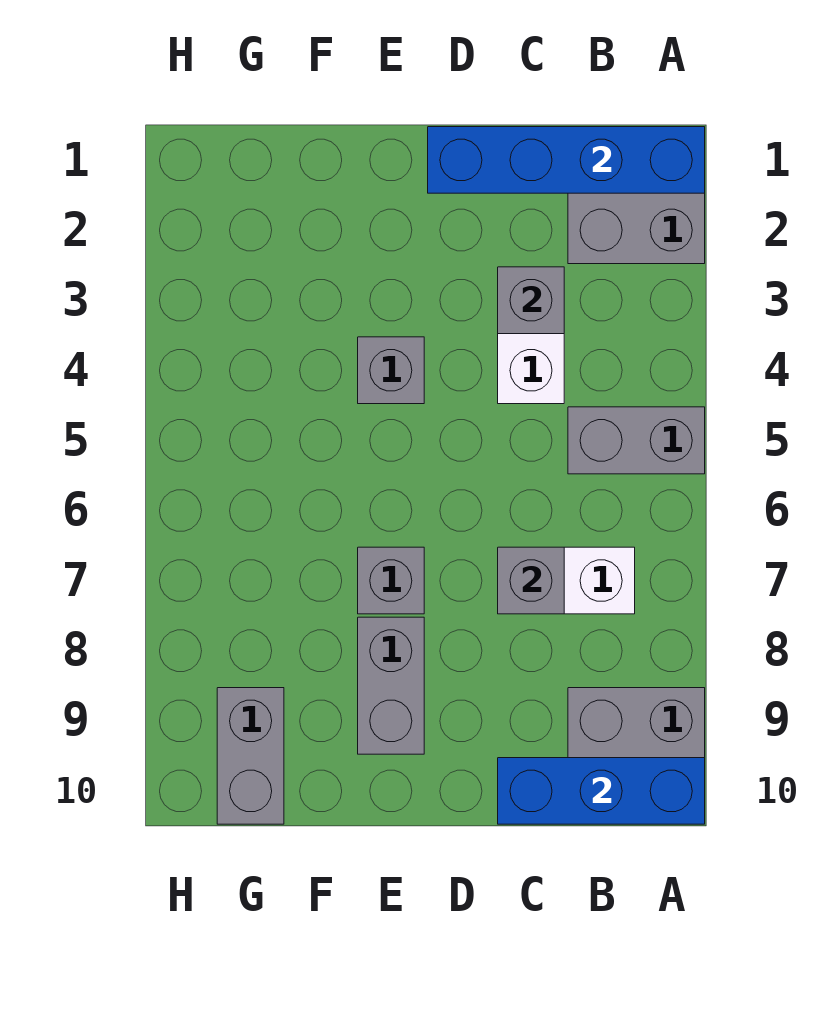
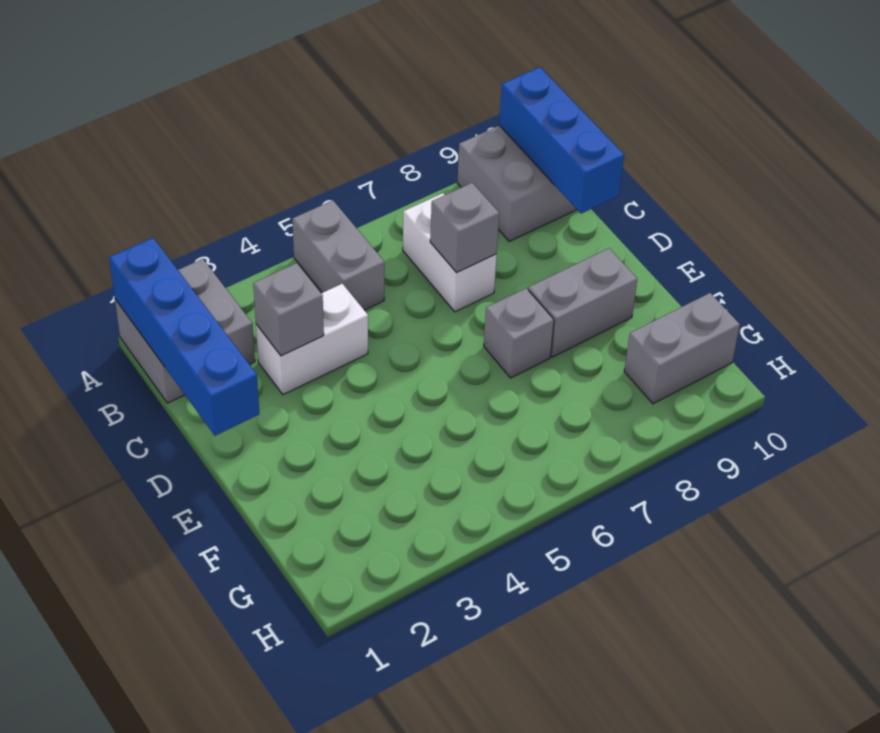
grey 1x1 brick [358,337,424,404] -> none

